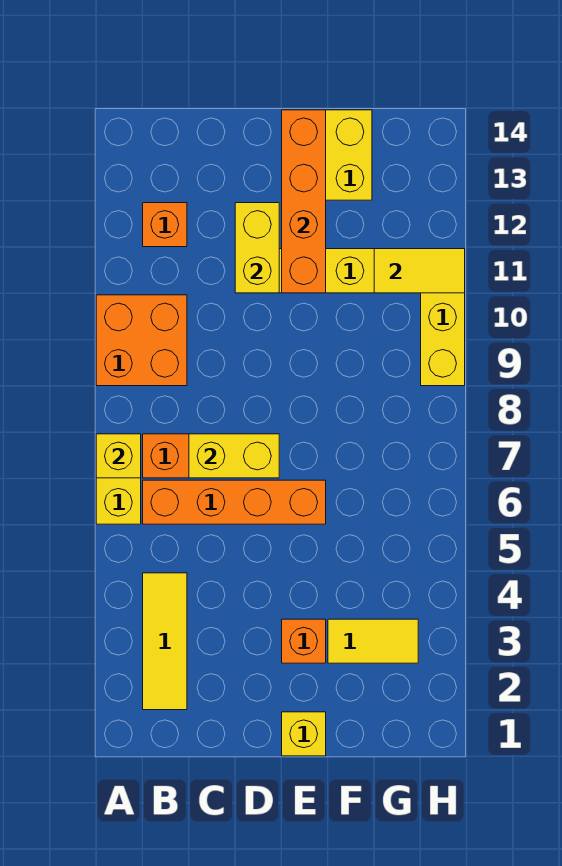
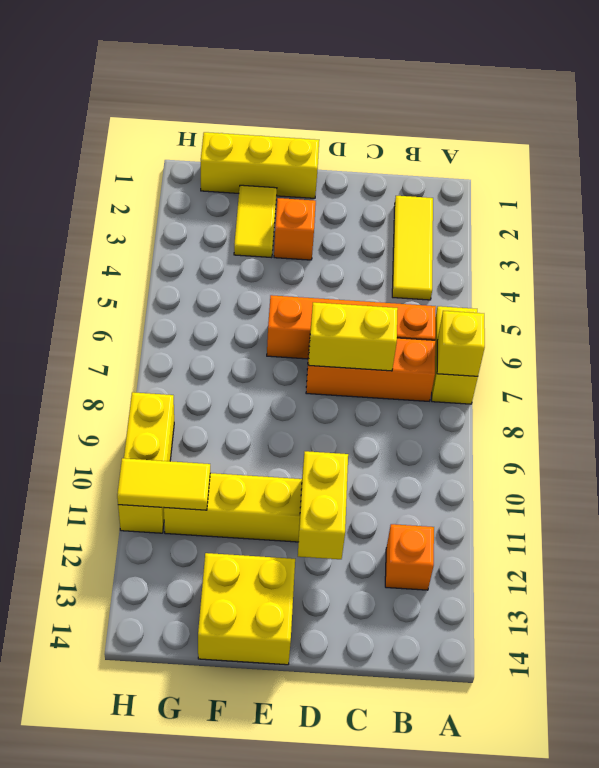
orange 2x2 brick [96,295,187,386] -> none
yellow 1x1 brick [282,712,326,756] -> yellow 1x3 brick [201,132,319,198]
orange 1x4 brick [282,110,326,293] -> none
yellow 1x2 tile [328,619,418,663] -> yellow 1x2 tile turned to [234,185,277,258]

